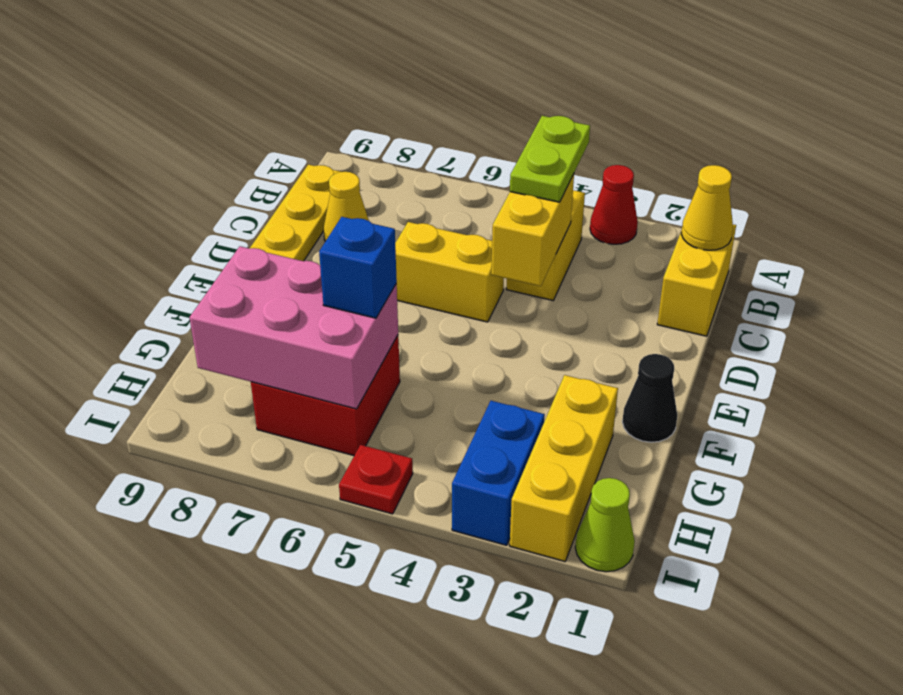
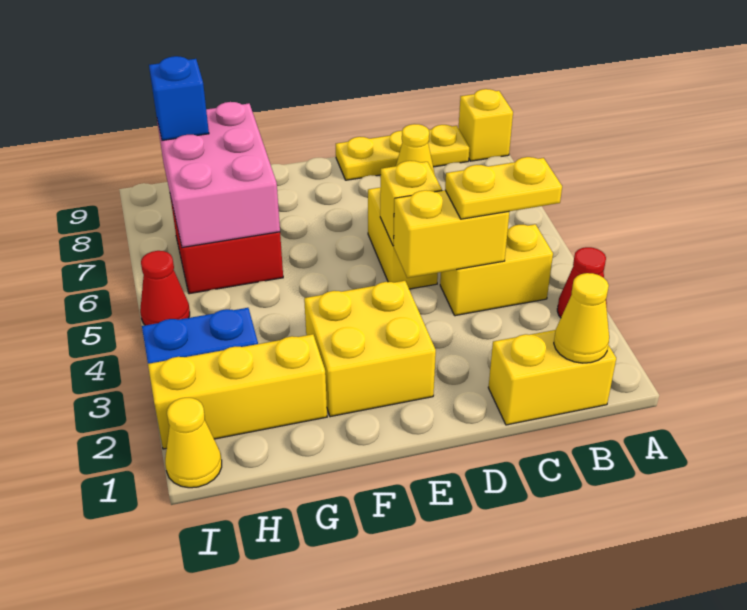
none -> yellow 1x1 brick [459,89,513,161]
lime 1x2 plate [510,116,590,202] -> yellow 1x2 plate [445,157,562,219]
none -> yellow 1x1 brick [380,161,442,246]
none -> yellow 2x2 brick [304,281,436,417]
black 1x1 cone [622,354,677,442] -> none
blue 1x1 brick [319,217,397,318] -> blue 1x1 brick moved to [149,56,209,140]
lime 1x1 cone [575,478,635,572] -> yellow 1x1 cone [165,398,222,488]
red 1x1 plate [339,445,413,514] -> red 1x1 cone [140,251,190,325]

